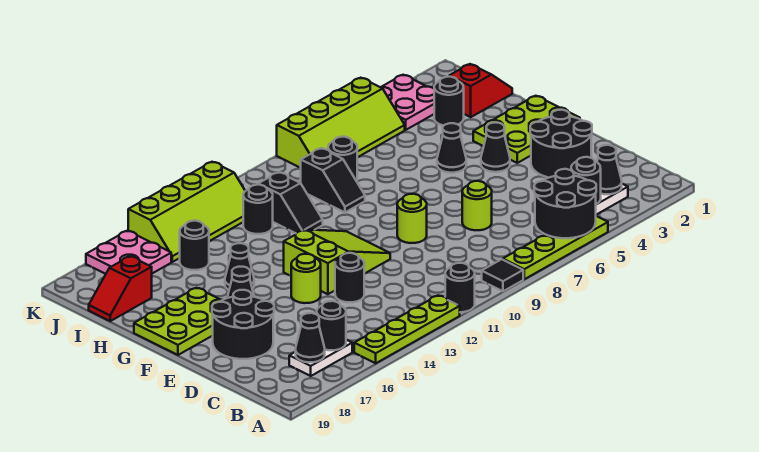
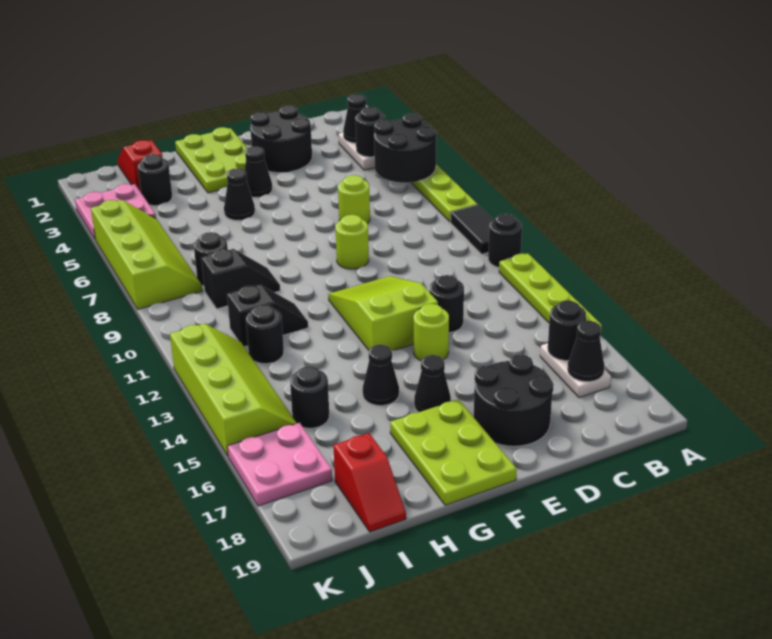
black 1x1 tile [482,259,523,291] -> black 1x2 tile [451,205,493,254]

